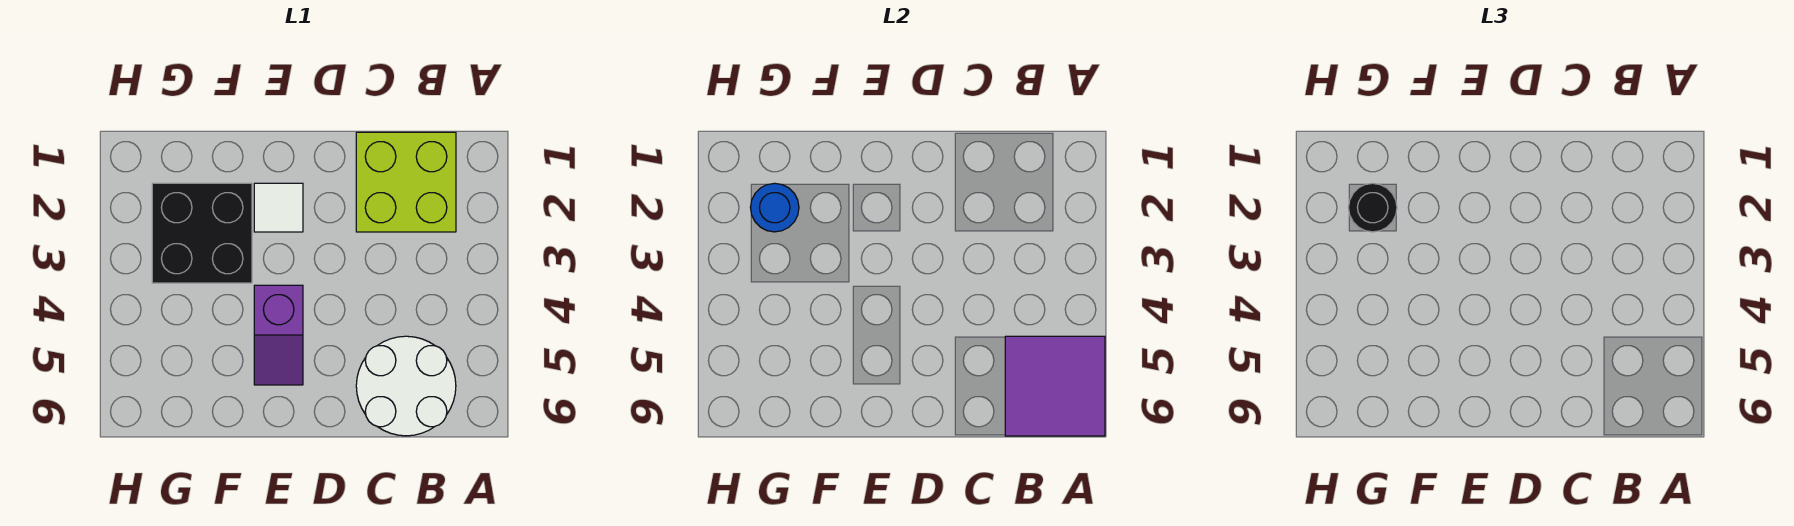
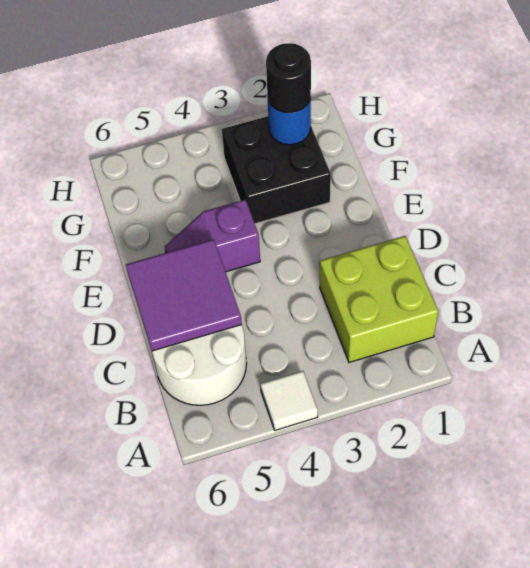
purple 2x2 tile [1005,336,1105,436] -> purple 2x2 tile moved to [126,239,242,351]
white 1x1 tile [254,183,303,232] -> white 1x1 tile moved to [260,371,318,430]

